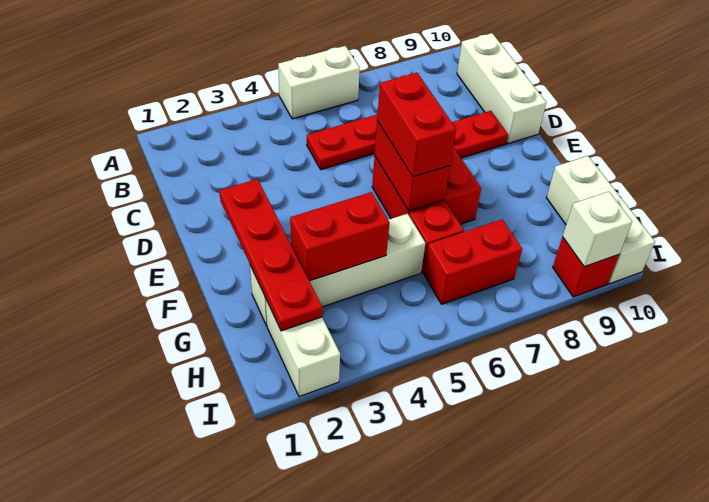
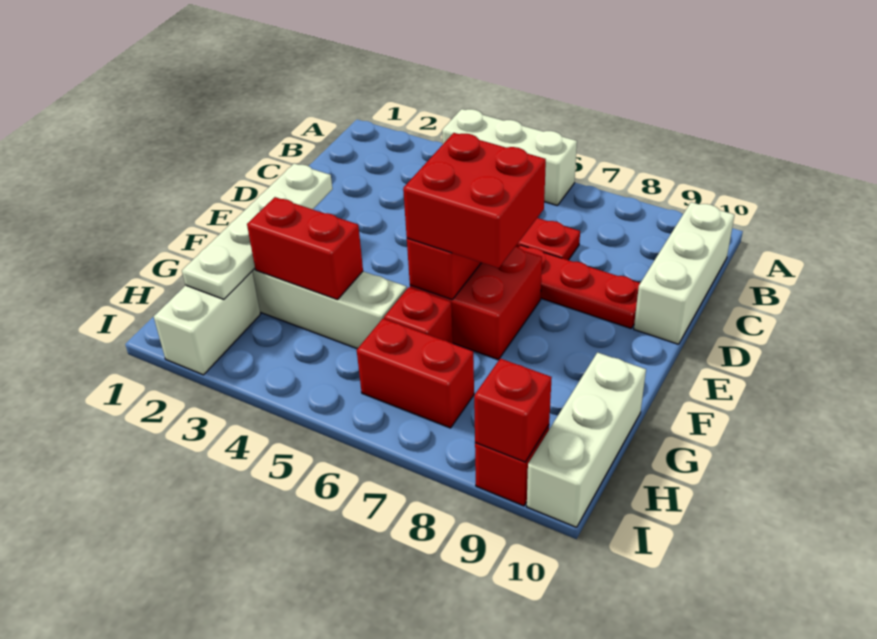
white 1x2 brick [278,46,360,119] -> white 1x3 brick [442,109,577,205]
red 1x4 plate [219,179,322,331] -> white 1x4 plate [182,163,332,299]
red 1x2 brick [377,73,456,177] -> red 2x2 brick [403,133,546,268]
white 1x1 brick [563,192,632,267] -> red 1x1 brick [474,358,552,462]

